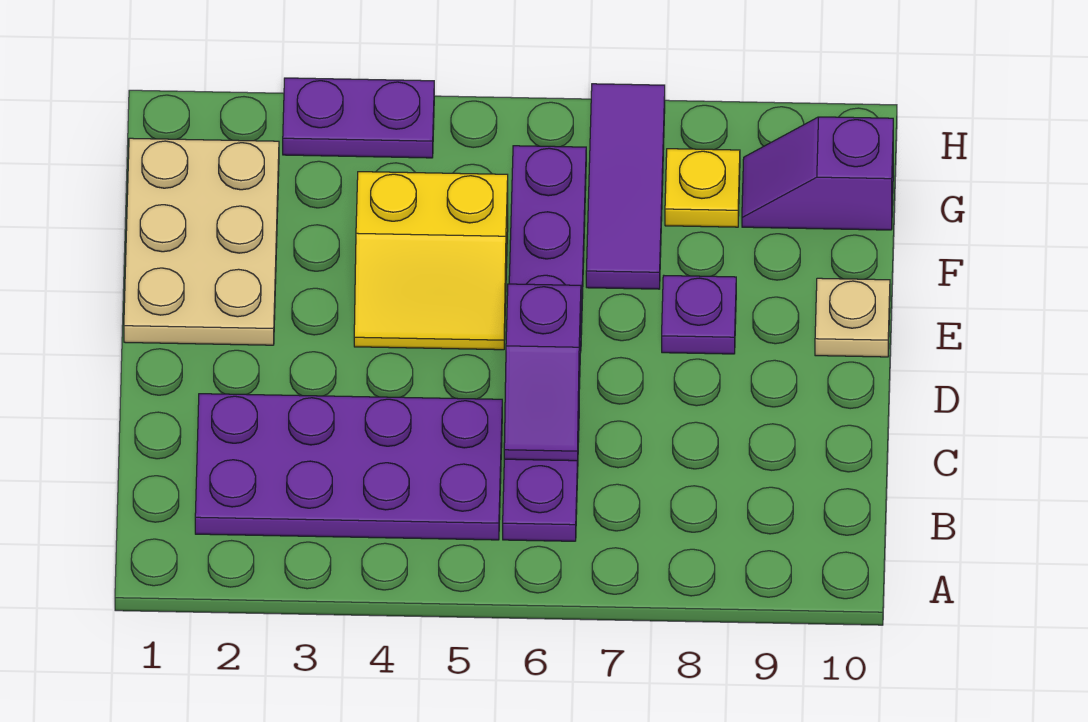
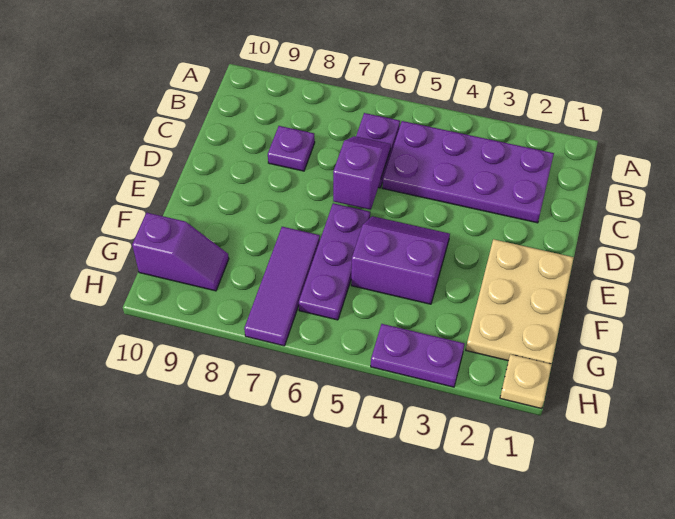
yellow 2x2 slope [354,172,508,350] -> purple 2x2 slope [351,216,450,304]
purple 1x1 plate [662,276,736,354] -> purple 1x1 plate moved to [268,126,315,171]
tan 1x1 plate [815,278,890,357] -> tan 1x1 plate moved to [500,354,552,409]
yellow 1x1 plate [665,149,740,227] -> none

